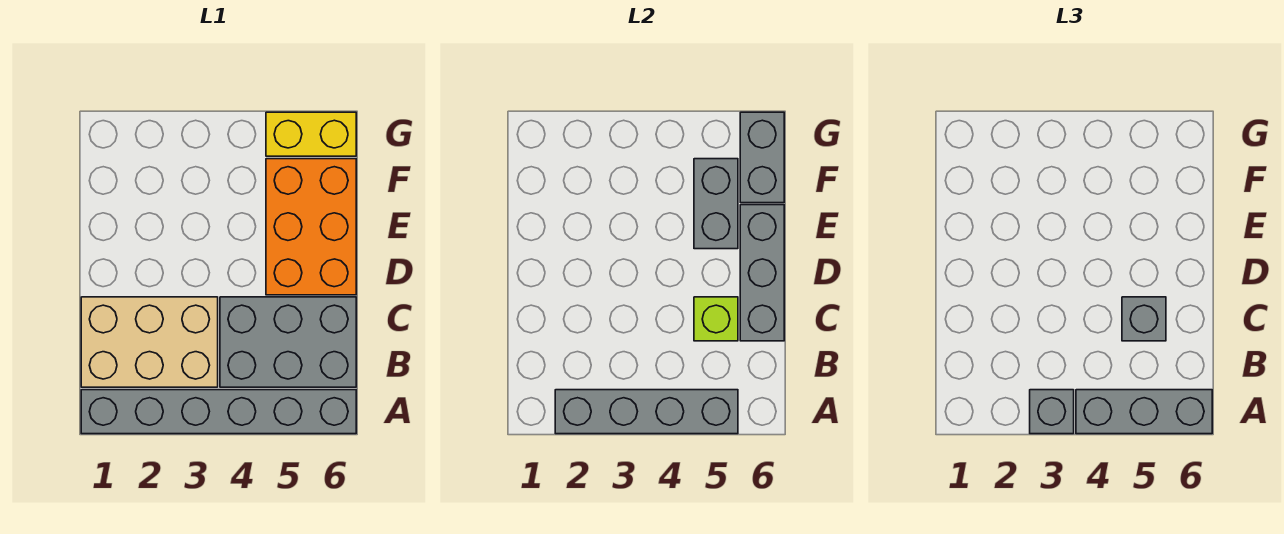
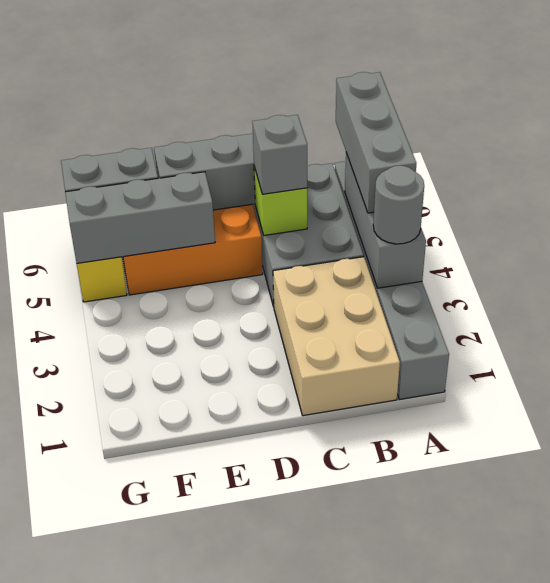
grey 1x4 brick [555,390,738,434] -> grey 1x3 brick [345,153,426,288]
grey 1x1 brick [1030,390,1074,434] -> grey 1x1 round brick [373,166,424,244]
grey 1x2 brick [694,159,738,249] -> grey 1x3 brick [65,172,215,263]

